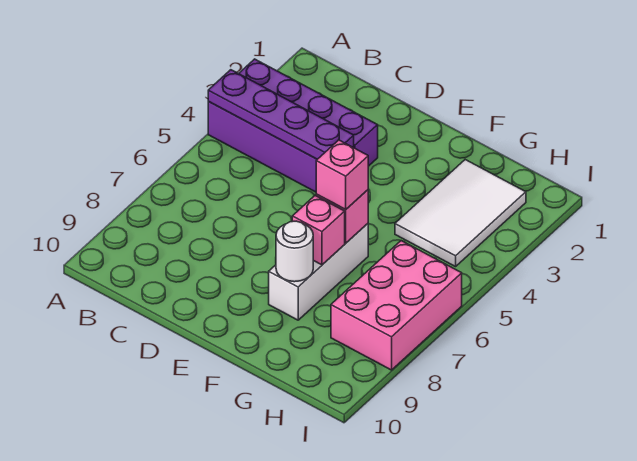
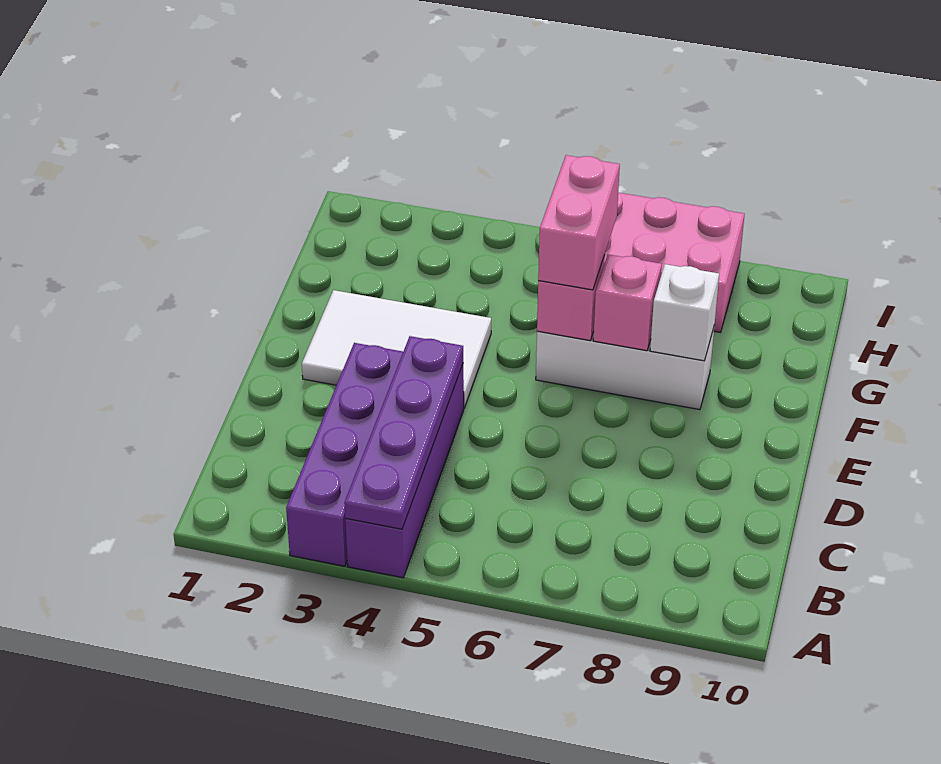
pink 1x1 brick [316,140,368,210] -> pink 1x2 brick [538,155,620,290]
white 1x1 round brick [276,221,313,282] -> white 1x1 brick [650,264,719,361]
white 2x3 tile [395,160,526,267] -> white 2x3 tile moved to [302,290,491,408]

